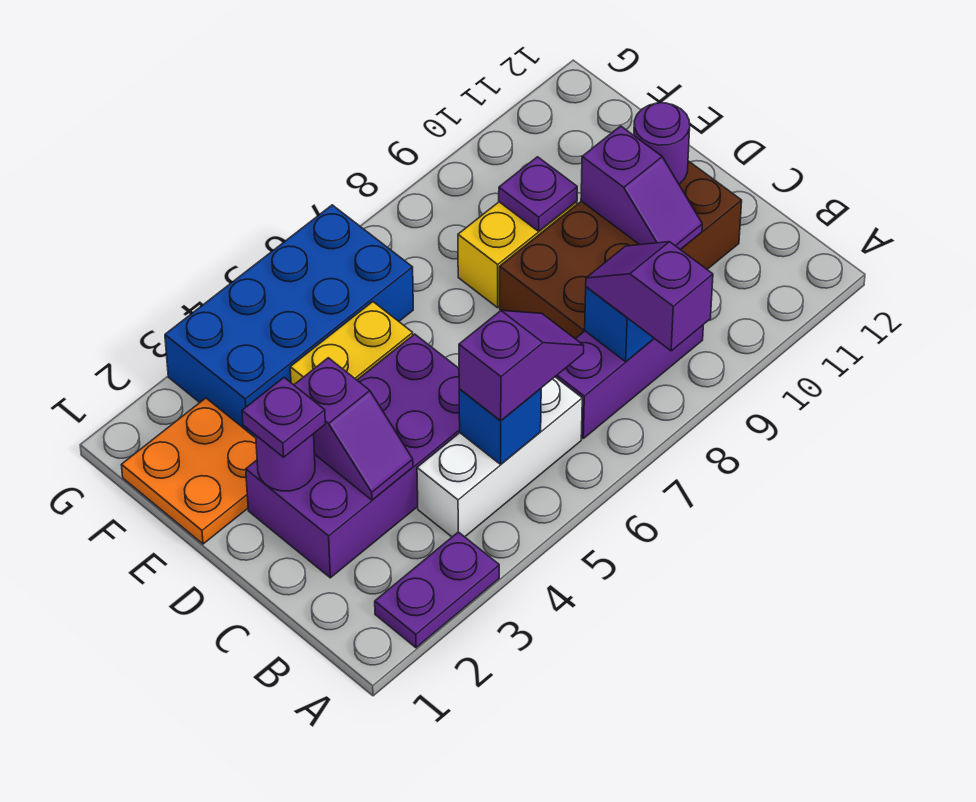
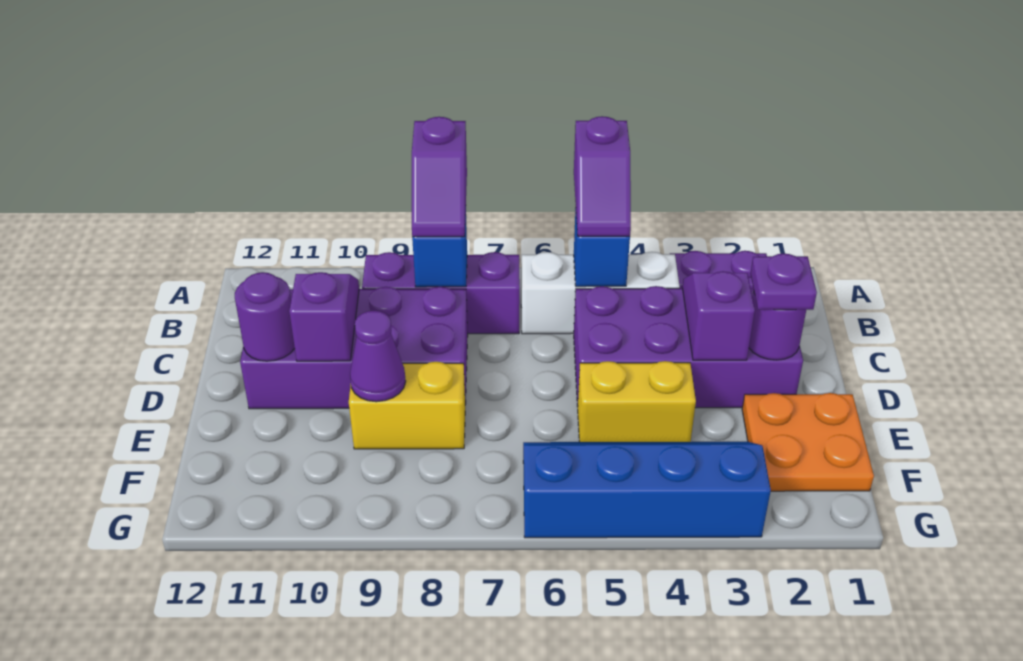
purple 1x2 slope [459,310,584,421] -> purple 1x2 slope turned to [574,116,631,236]
brown 2x4 brick [500,161,742,339] -> purple 2x4 brick [240,287,468,409]
purple 1x1 plate [499,157,577,231] -> purple 1x1 cone [350,311,406,402]
blue 2x4 brick [165,205,413,436] -> blue 2x4 slope [523,442,771,538]

